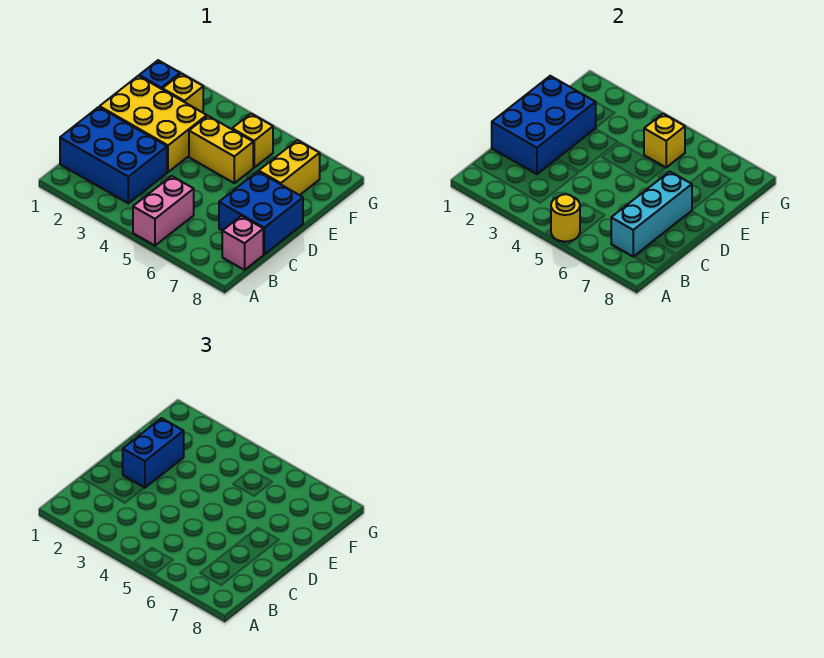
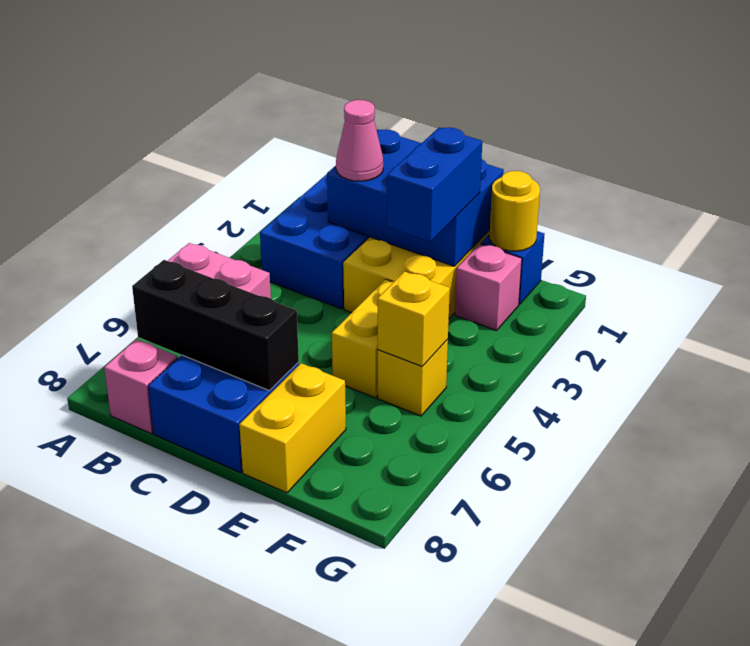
yellow 1x1 round brick [551,194,580,242] -> yellow 1x1 round brick moved to [489,171,540,251]
cyan 1x3 brick [611,171,692,257] -> black 1x3 brick [132,260,299,391]
none -> pink 1x1 cone [336,100,383,181]
blue 1x2 brick [123,418,184,488] -> blue 1x2 brick turned to [387,127,482,242]
yellow 1x2 brick [259,140,320,195] -> yellow 1x2 brick turned to [239,363,346,493]
yellow 1x1 brick [162,74,203,113] -> pink 1x1 brick [455,244,522,331]

